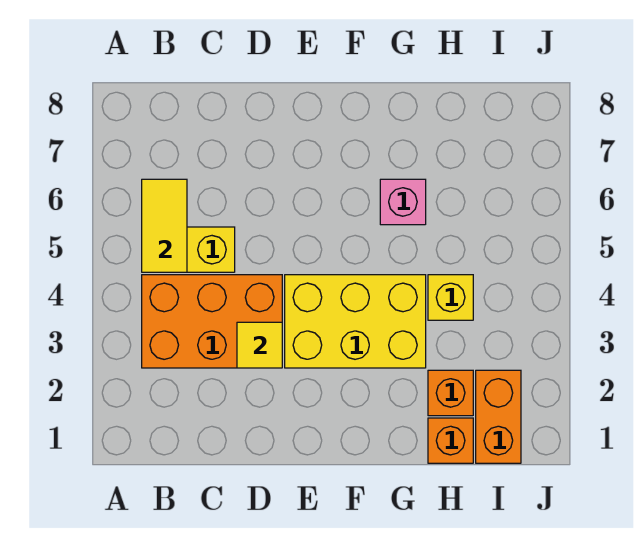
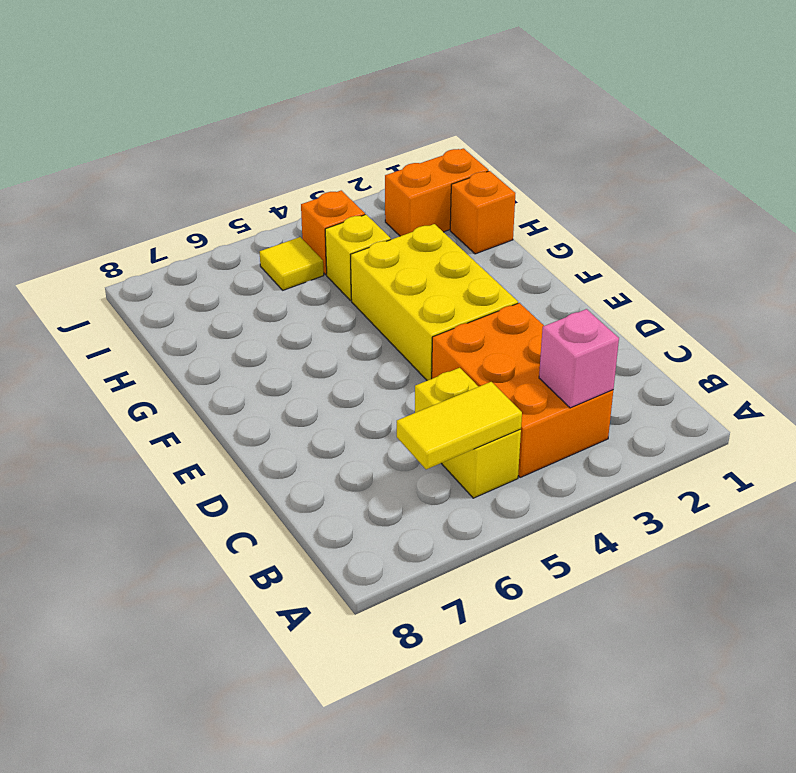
yellow 1x1 tile [237,322,282,368] -> yellow 1x1 tile moved to [260,237,324,290]
pink 1x1 brick [380,179,426,225] -> pink 1x1 brick moved to [539,309,619,408]
orange 1x1 brick [428,370,473,416] -> orange 1x1 brick moved to [301,190,365,275]

